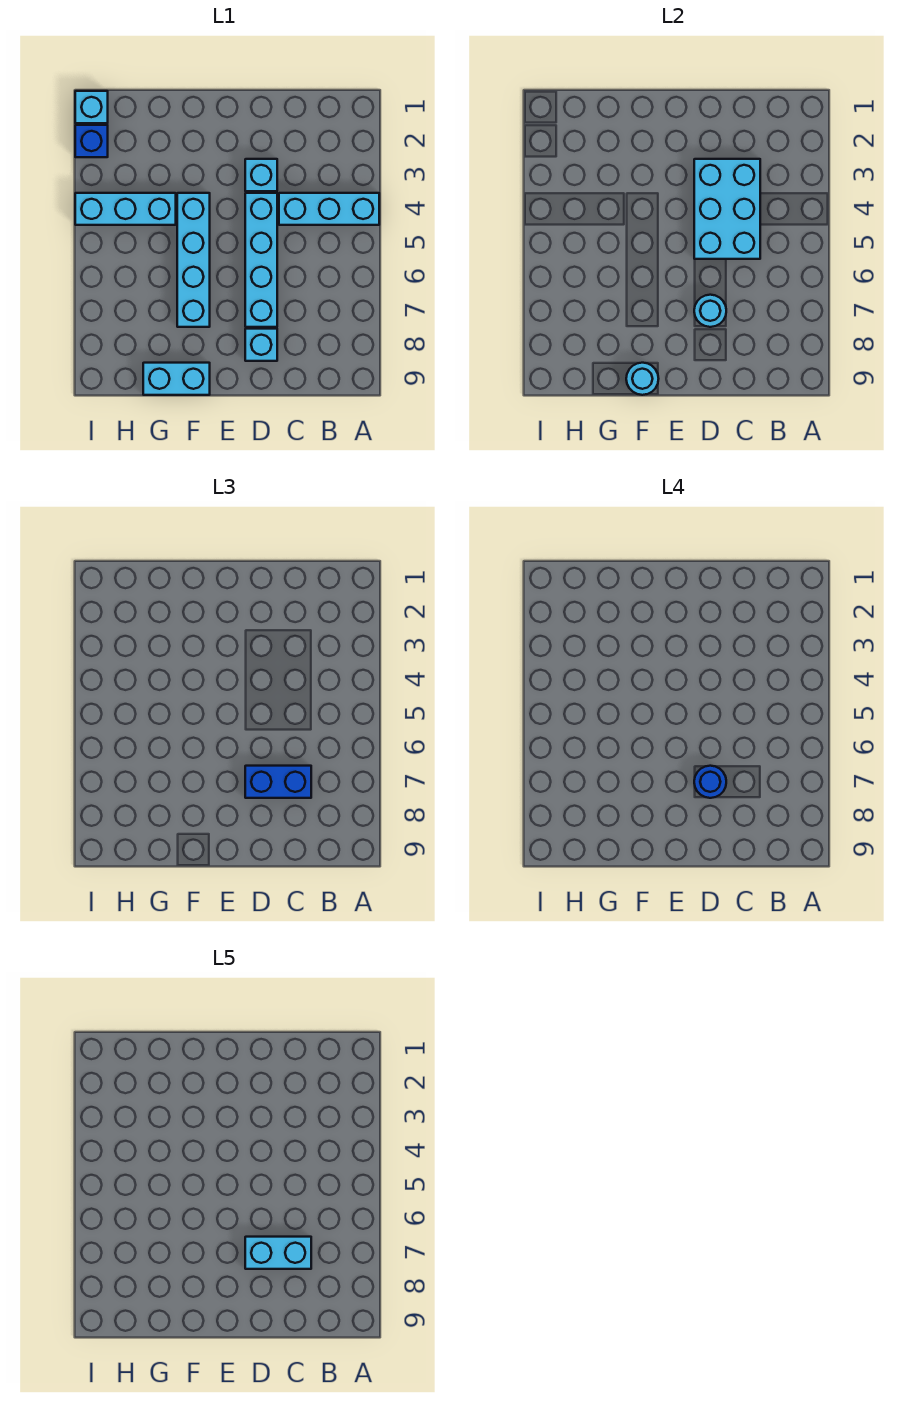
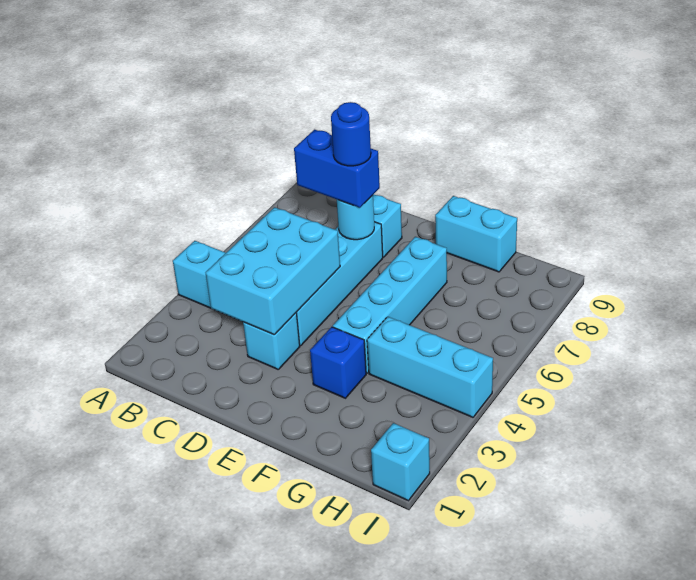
cyan 1x2 brick [245,1237,311,1269] -> none
cyan 1x1 round brick [626,363,659,395] -> none
blue 1x1 brick [75,125,108,157] -> blue 1x1 brick moved to [310,327,366,398]

